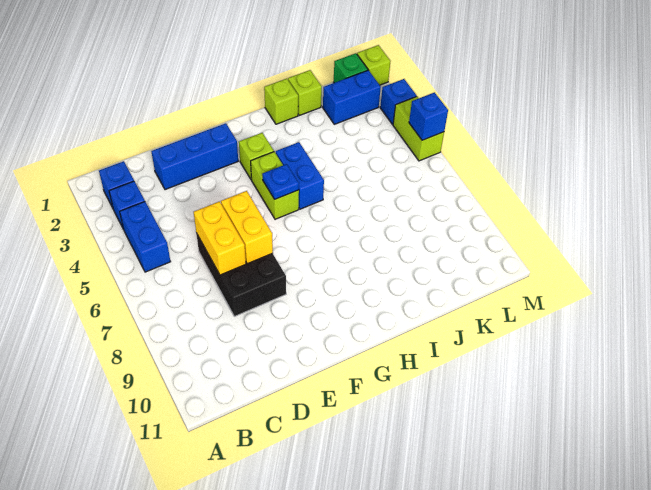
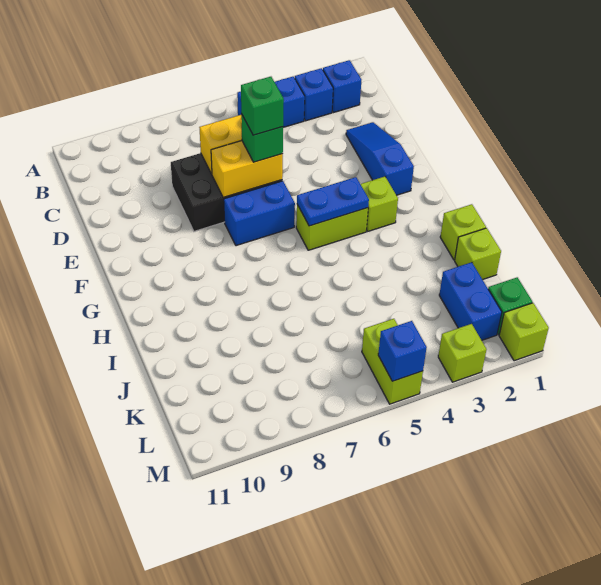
blue 1x3 brick [151,123,238,190] -> blue 1x3 slope [346,122,414,195]
none -> green 1x1 brick [241,114,283,162]
none -> green 1x1 brick [241,77,284,135]
blue 1x1 plate [262,164,299,199] -> blue 1x2 plate [297,177,369,226]
blue 1x2 brick [276,142,324,209] -> blue 1x2 brick moved to [224,181,295,246]
blue 1x1 brick [380,79,417,124] -> lime 1x1 brick [438,324,487,382]
lime 1x2 brick [393,97,444,161] -> lime 1x2 brick turned to [362,319,423,404]

